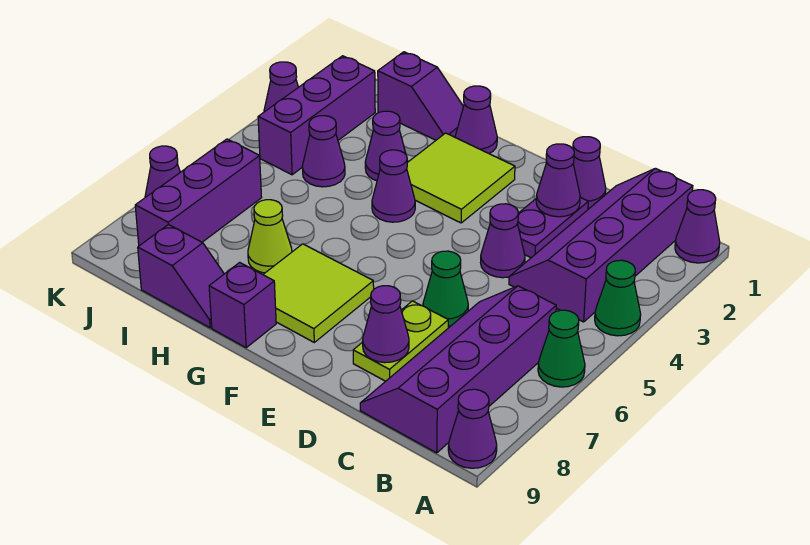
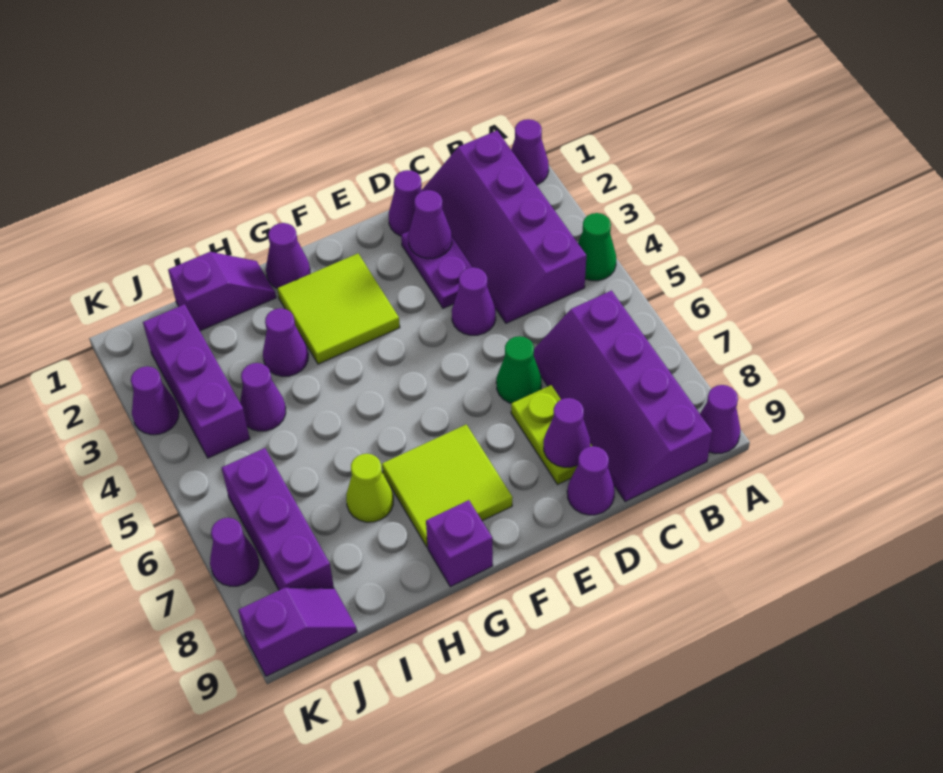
green 1x1 cone [538,310,585,387] -> none
purple 1x1 cone [372,150,415,222] -> purple 1x1 cone moved to [567,446,615,515]
purple 1x2 slope [138,224,224,328] -> purple 1x2 slope moved to [238,588,357,676]

